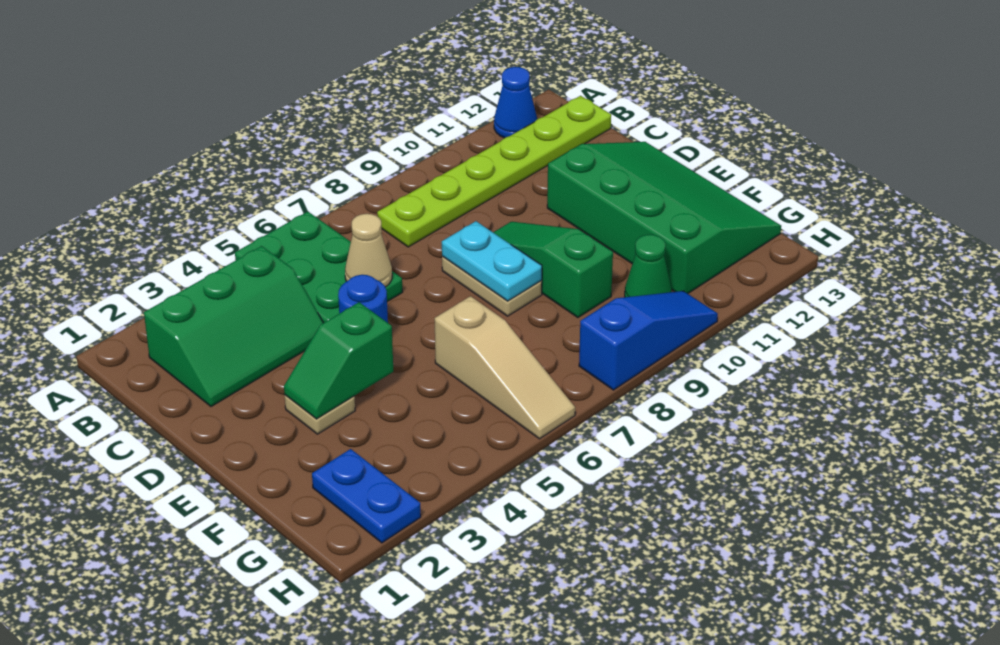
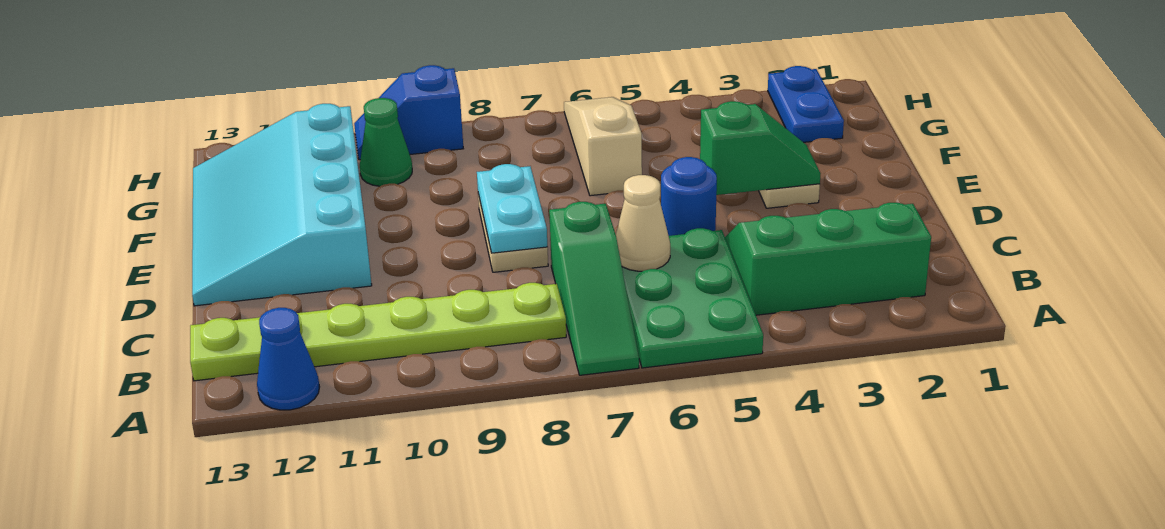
green 1x3 slope [493,222,613,318] -> green 1x3 slope moved to [549,202,639,375]
green 3x4 slope [547,142,781,294] -> cyan 3x4 slope [192,104,372,306]
blue 1x3 slope [579,291,718,390] -> blue 1x2 slope [354,65,463,160]

